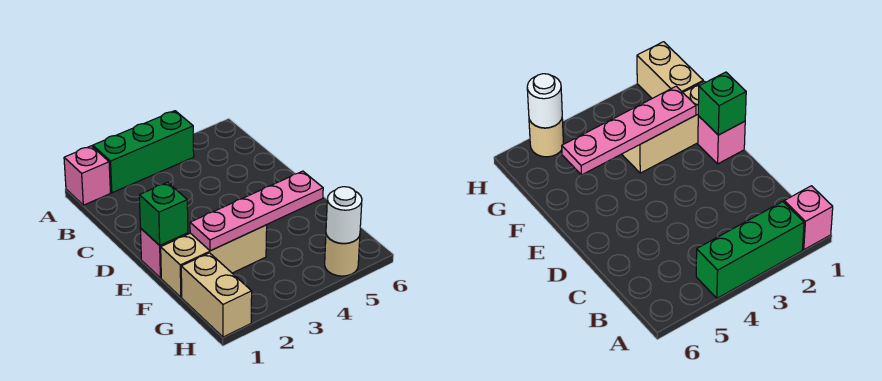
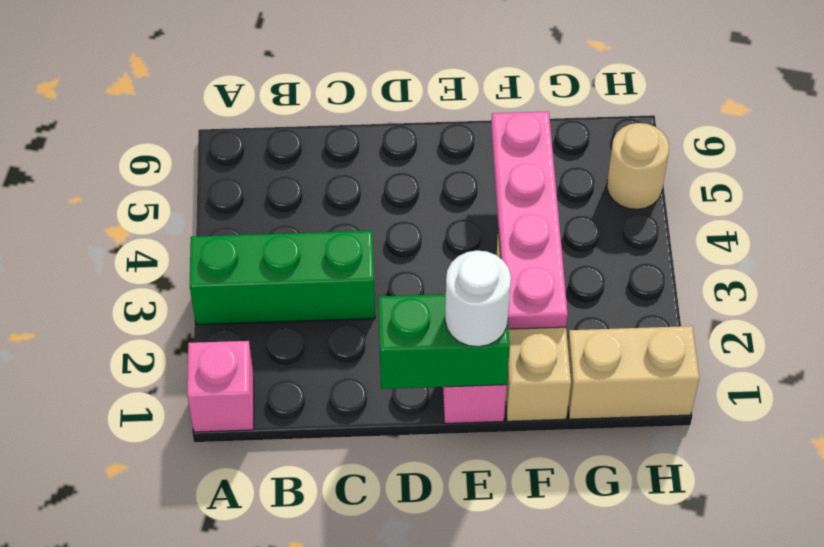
green 1x3 brick [93,111,194,193] -> green 1x3 brick turned to [190,231,375,325]
green 1x1 brick [139,182,188,245] -> green 1x2 brick [378,294,510,389]
white 1x1 round brick [326,187,362,243] -> white 1x1 round brick moved to [445,250,511,347]

